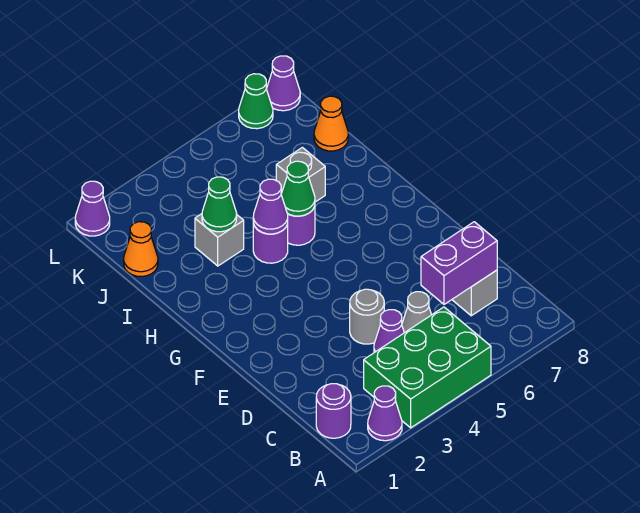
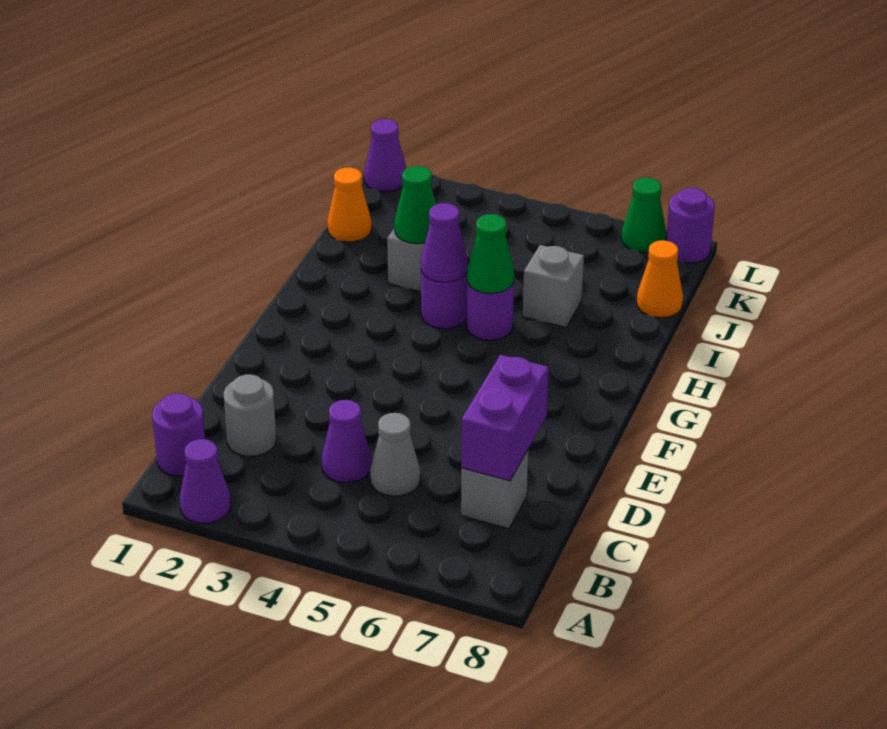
green 2x3 brick [364,307,491,428] -> none
purple 1x2 brick [421,222,497,304] -> purple 1x2 brick turned to [461,355,549,481]
grey 1x1 round brick [350,289,384,344] -> grey 1x1 round brick moved to [224,374,276,456]
purple 1x1 cone [267,56,300,111] -> purple 1x1 round brick [666,188,715,263]

